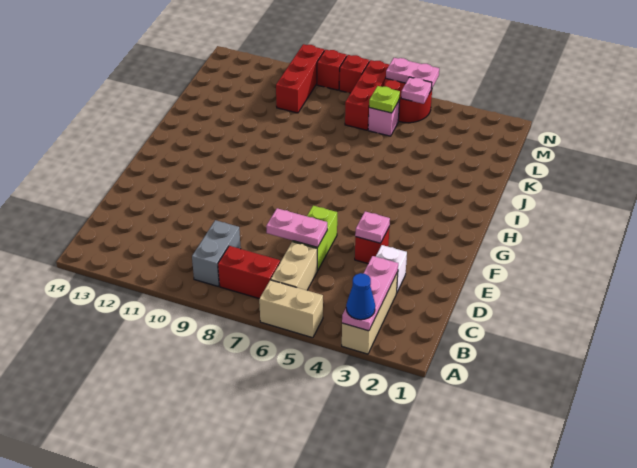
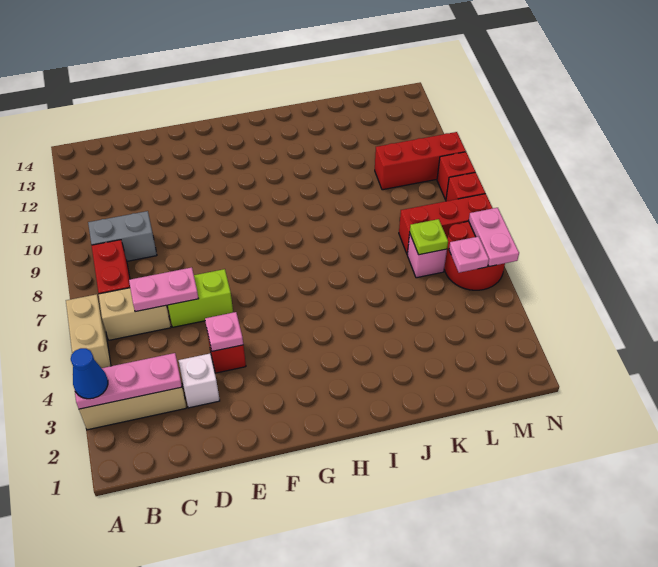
pink 1x2 plate [266,208,327,247] -> pink 1x2 plate turned to [129,267,199,312]

